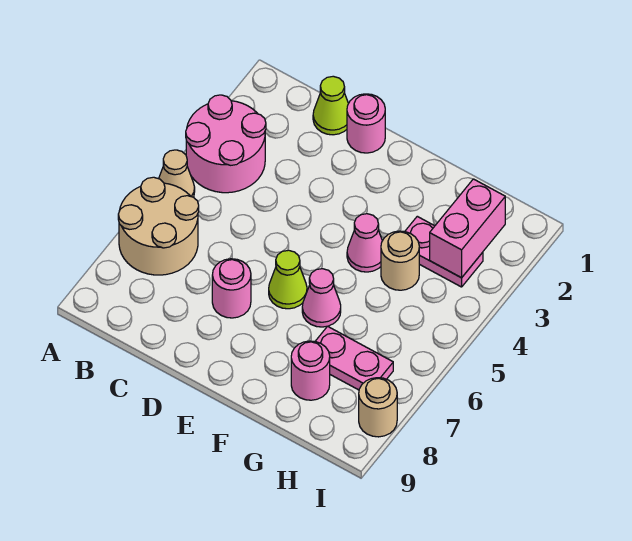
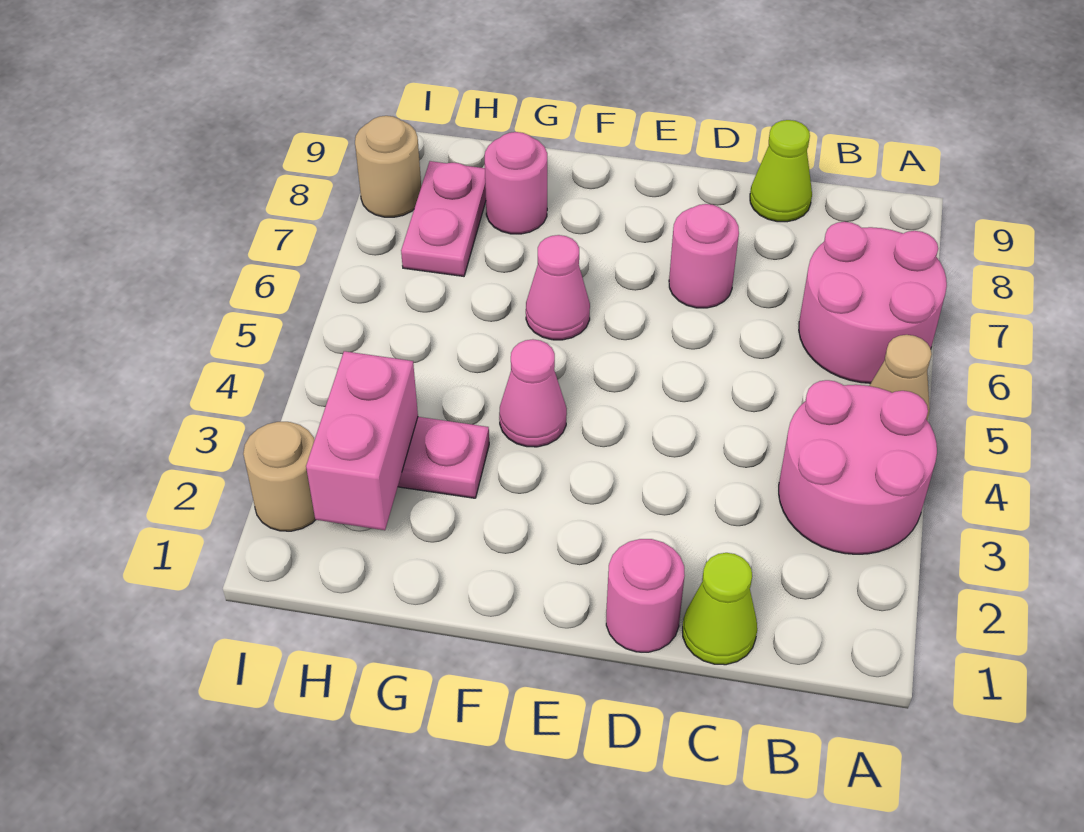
tan 2x2 round brick [118,177,199,275] -> pink 2x2 round brick [799,222,947,383]
lime 1x1 cone [269,250,307,309] -> lime 1x1 cone moved to [750,120,812,222]
tan 1x1 round brick [381,231,419,290] -> tan 1x1 round brick moved to [243,422,315,531]
pink 1x2 plate [315,326,393,390] -> pink 1x2 plate turned to [401,161,486,276]

